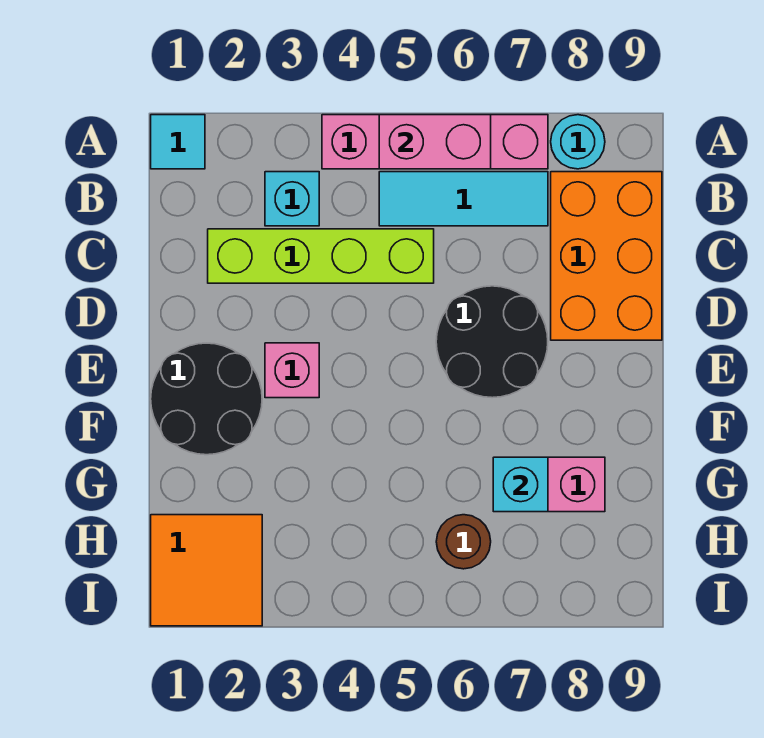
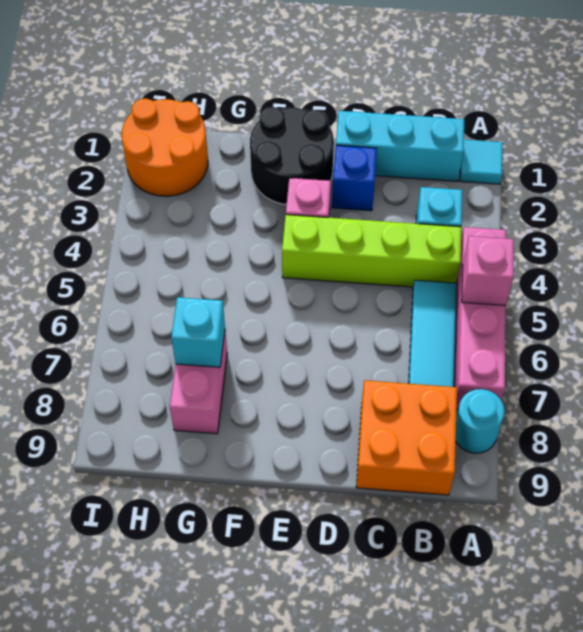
pink 1x2 brick [379,115,491,169] -> pink 1x1 brick [462,236,514,306]
none -> cyan 1x3 brick [336,111,464,181]
orange 2x3 brick [551,172,662,340] -> orange 2x2 brick [356,380,457,495]
lime 1x4 brick [208,229,434,283] -> lime 1x4 brick turned to [282,215,462,287]
none -> blue 1x1 brick [332,145,377,211]
black 2x2 round brick [436,286,548,398] -> none
orange 2x2 tile [151,515,262,626] -> orange 2x2 round brick [122,98,208,196]
brown 1x1 round brick [436,515,491,569] -> none

